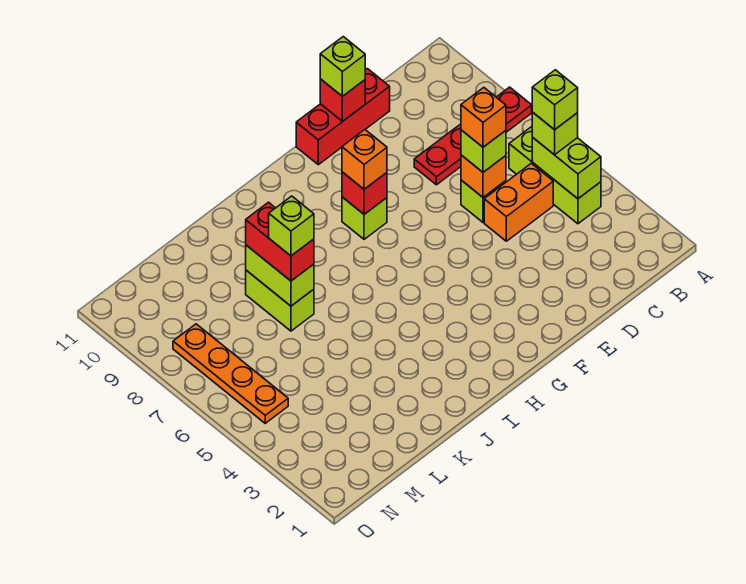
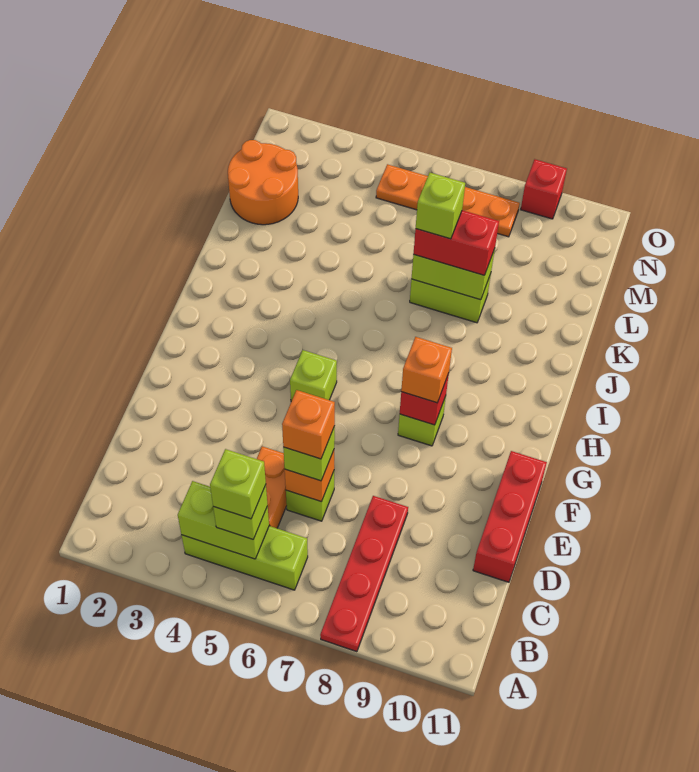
red 1x1 brick [320,79,365,122] -> red 1x1 brick moved to [521,159,567,219]
lime 1x1 brick [320,37,365,96] -> lime 1x1 brick moved to [290,350,337,401]
none -> orange 2x2 round brick [228,140,298,225]

